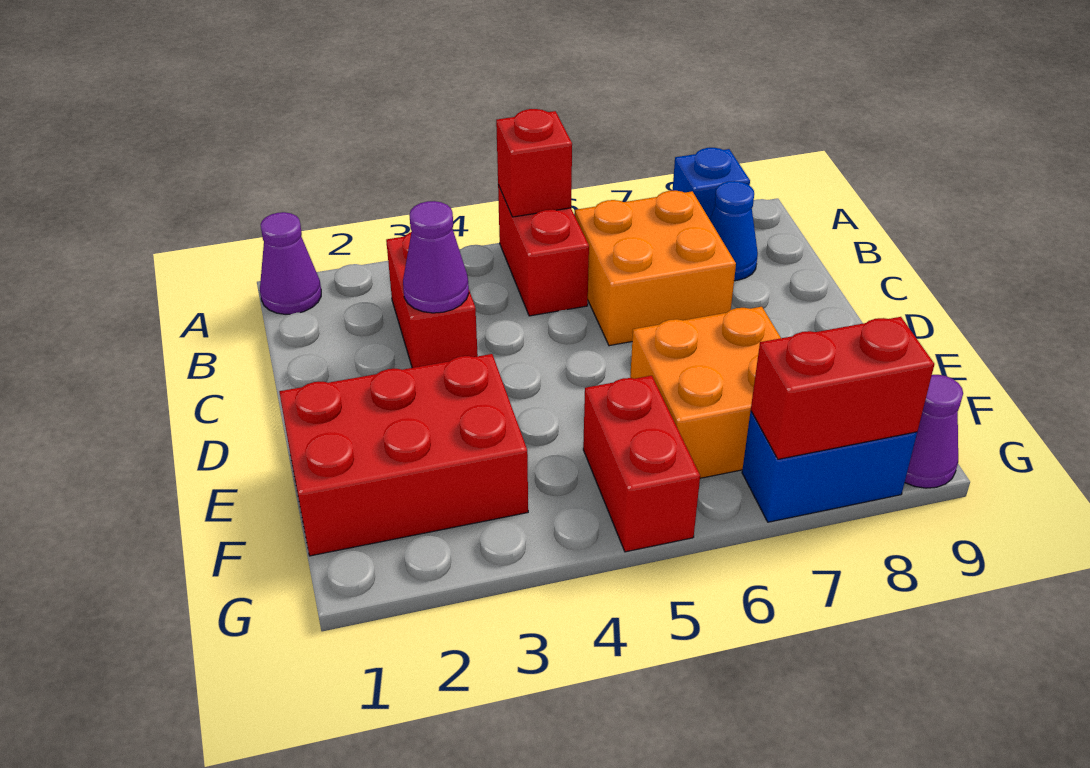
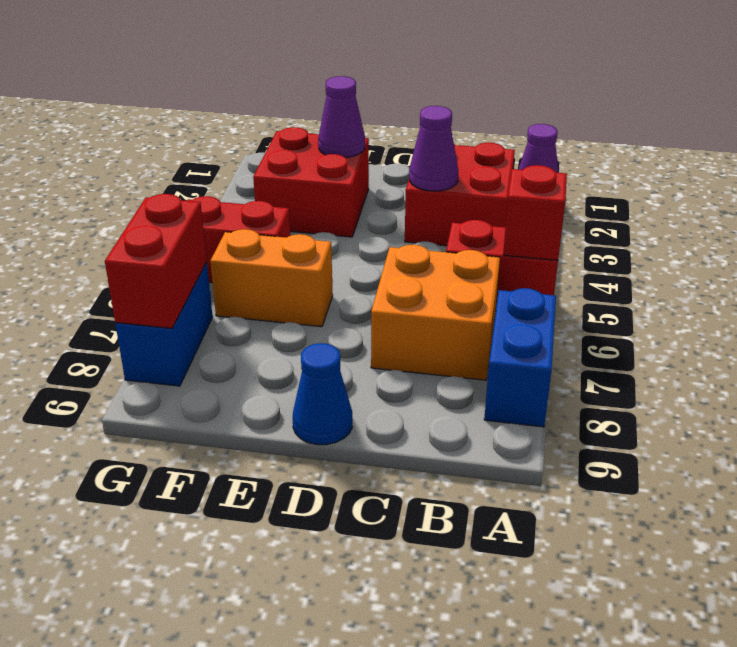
blue 1x1 brick [673,148,750,219] -> blue 1x2 brick [484,288,556,427]
red 1x2 brick [386,232,478,368] -> red 2x2 brick [405,142,515,246]
blue 1x1 cone [710,181,758,281] -> blue 1x1 cone moved to [293,343,352,445]
red 2x3 brick [279,354,528,556] -> red 2x2 brick [253,127,369,237]
orange 2x2 brick [630,307,781,478] -> orange 1x2 brick [210,229,333,327]
purple 1x1 cone [905,375,963,488] -> purple 1x1 cone moved to [318,76,365,158]

